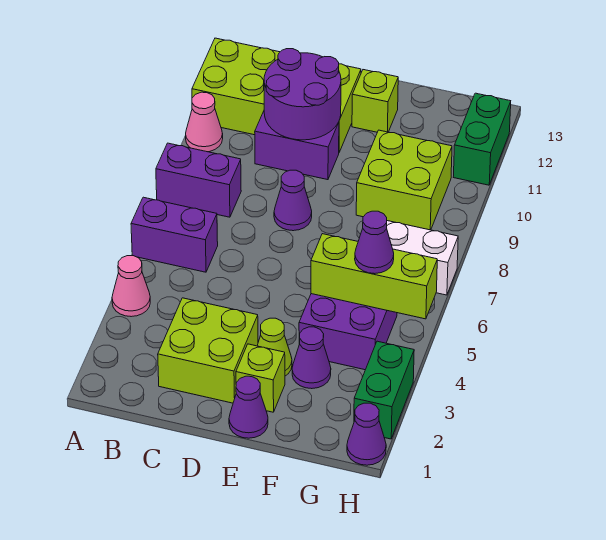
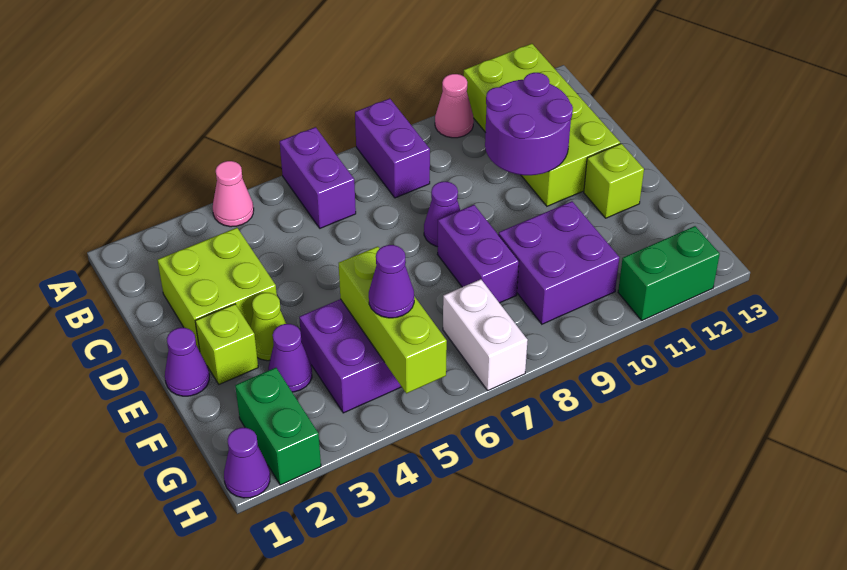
purple 1x2 brick [255,111,339,180] -> purple 1x2 brick moved to [437,205,519,303]
lime 2x2 brick [356,130,452,230] -> purple 2x2 brick [499,201,619,324]
green 1x2 brick [354,341,414,439] -> green 1x2 brick turned to [235,368,321,485]

